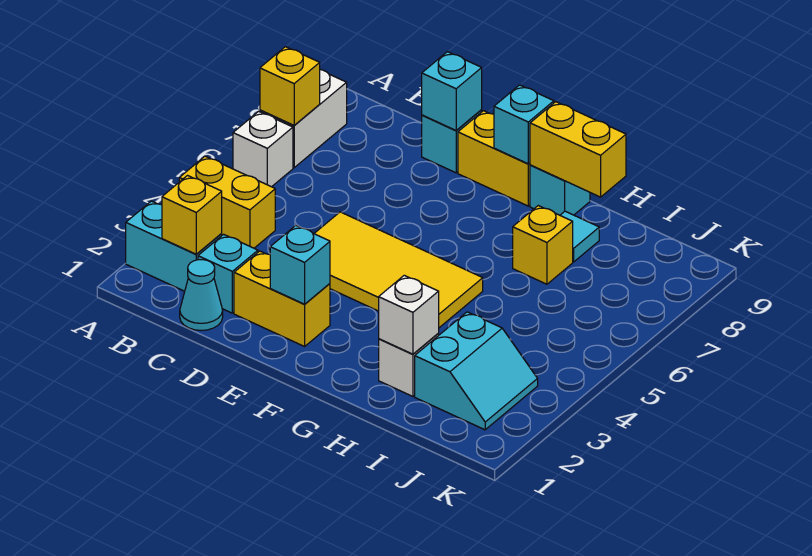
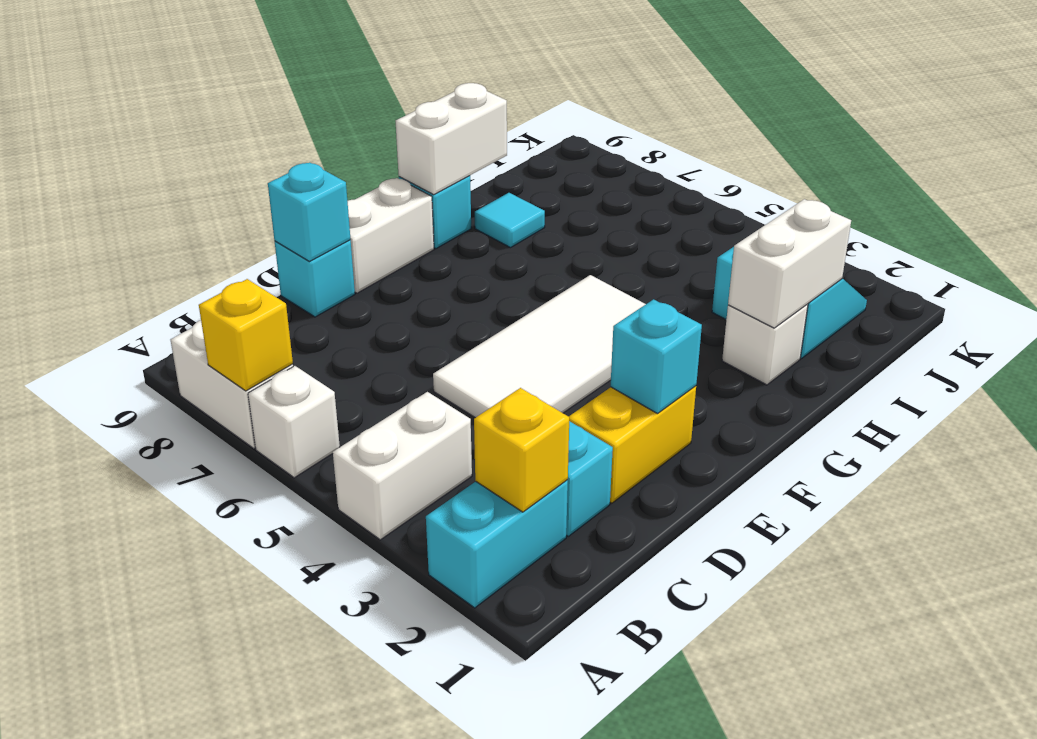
yellow 1x2 brick [179,156,275,248] -> white 1x2 brick [333,392,472,540]
cyan 1x1 cone [180,260,223,330] -> none
yellow 2x4 tile [314,212,483,328] -> white 2x4 tile [433,275,646,418]
yellow 1x2 brick [458,111,530,206] -> white 1x2 brick [348,178,434,293]
cyan 1x1 brick [494,85,554,164] -> none
yellow 1x2 brick [530,102,626,197] -> white 1x2 brick [396,83,507,195]
white 1x1 brick [379,275,439,354] -> white 1x2 brick [728,199,851,328]
yellow 1x1 brick [513,206,573,284] -> none

